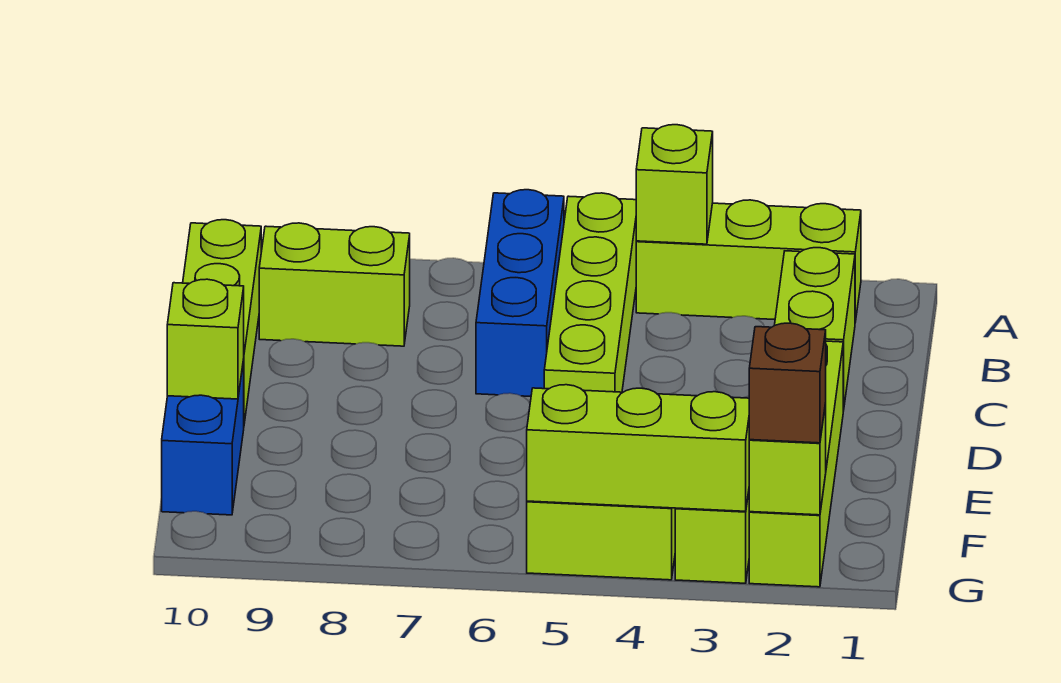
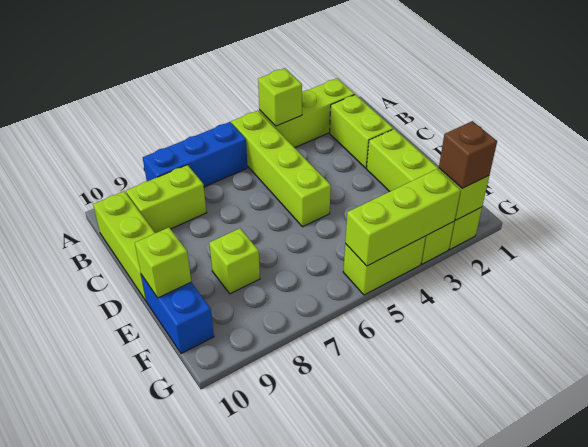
blue 1x3 brick [476,190,564,396] -> blue 1x3 brick turned to [143,122,248,187]
none -> lime 1x1 brick [209,228,260,294]

